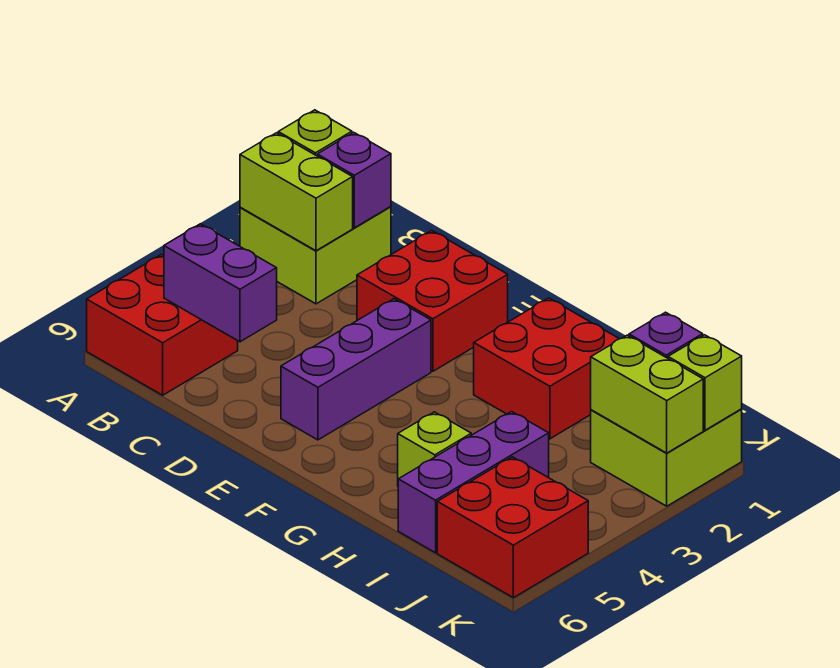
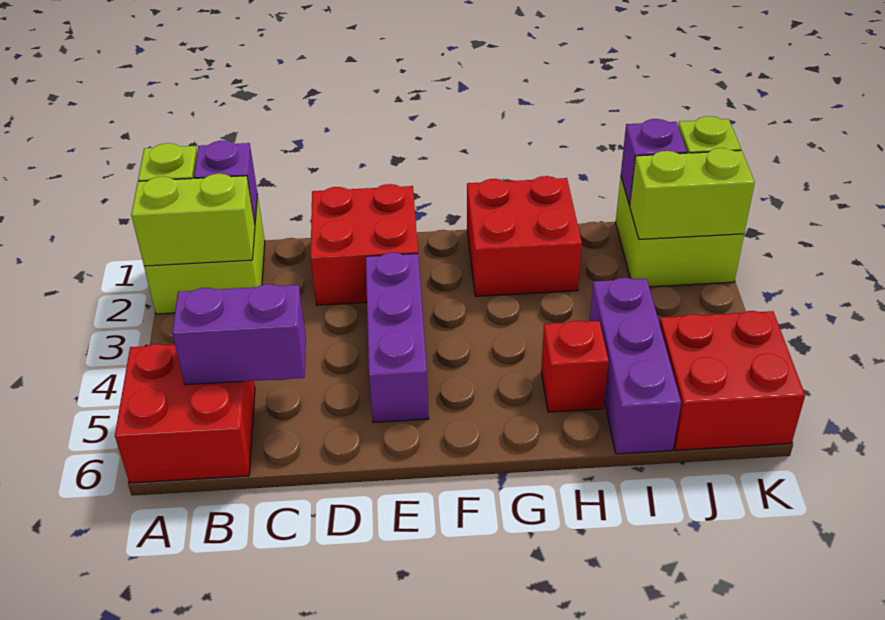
lime 1x1 brick [398,412,471,479] -> red 1x1 brick [541,321,609,412]

